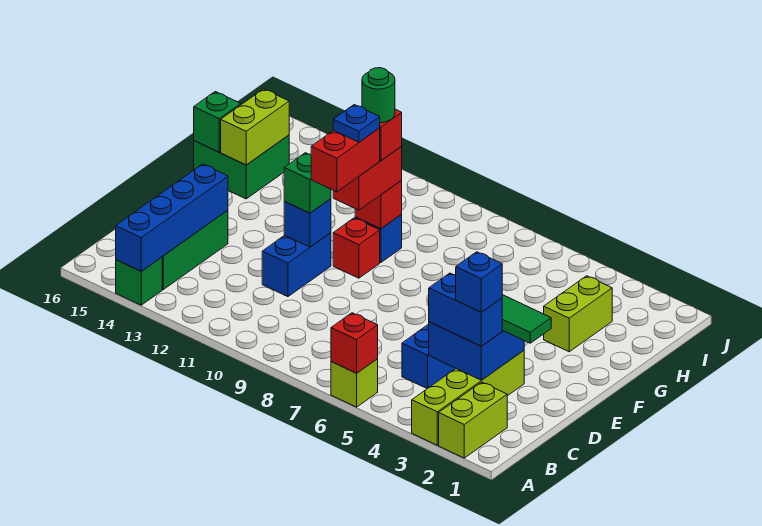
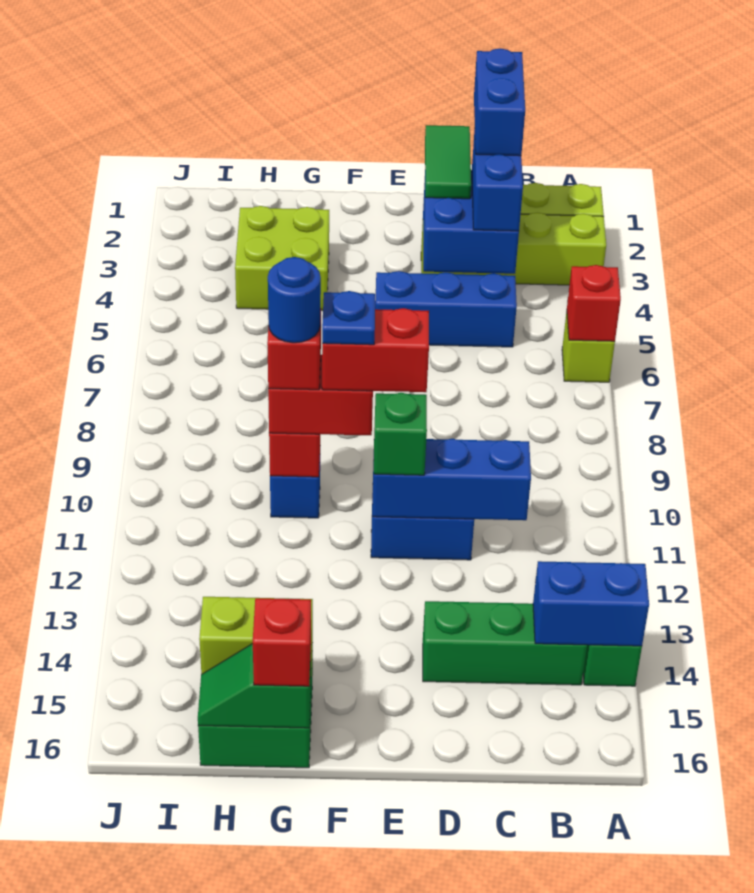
blue 1x4 brick [116,164,228,271] -> blue 1x2 brick [533,561,649,646]
blue 1x1 brick [456,252,502,312] -> blue 1x2 brick [474,48,525,156]
blue 1x1 brick [284,199,331,247] -> blue 1x3 brick [372,439,531,520]
red 1x1 brick [333,218,380,278] -> red 1x1 brick moved to [253,598,311,686]
lime 1x2 brick [544,276,612,352] -> lime 2x2 brick [235,206,329,311]
green 1x1 round brick [362,68,395,123] -> blue 1x1 round brick [268,257,321,343]

